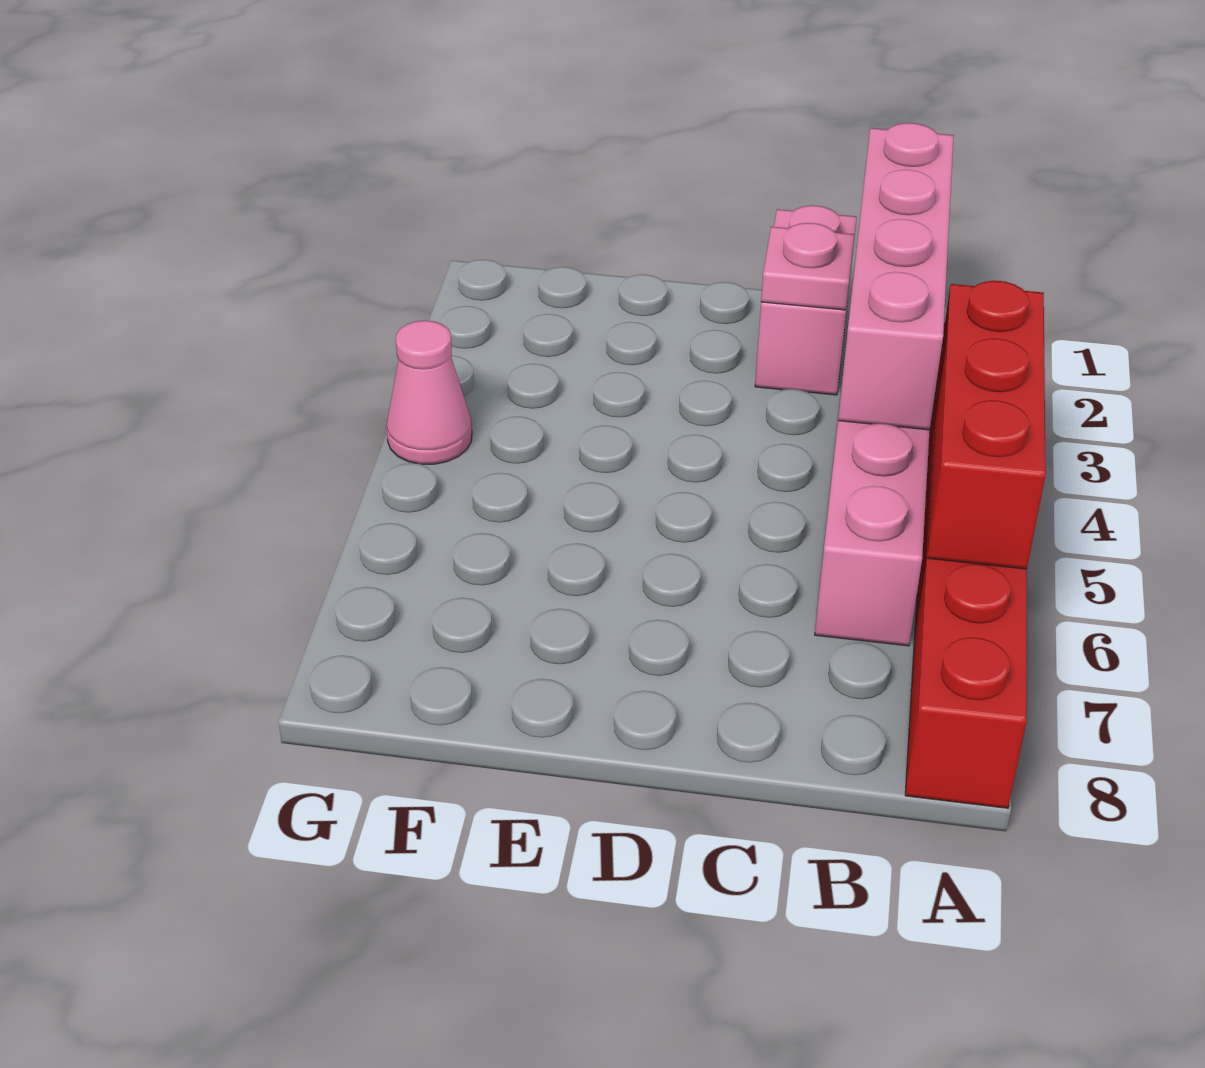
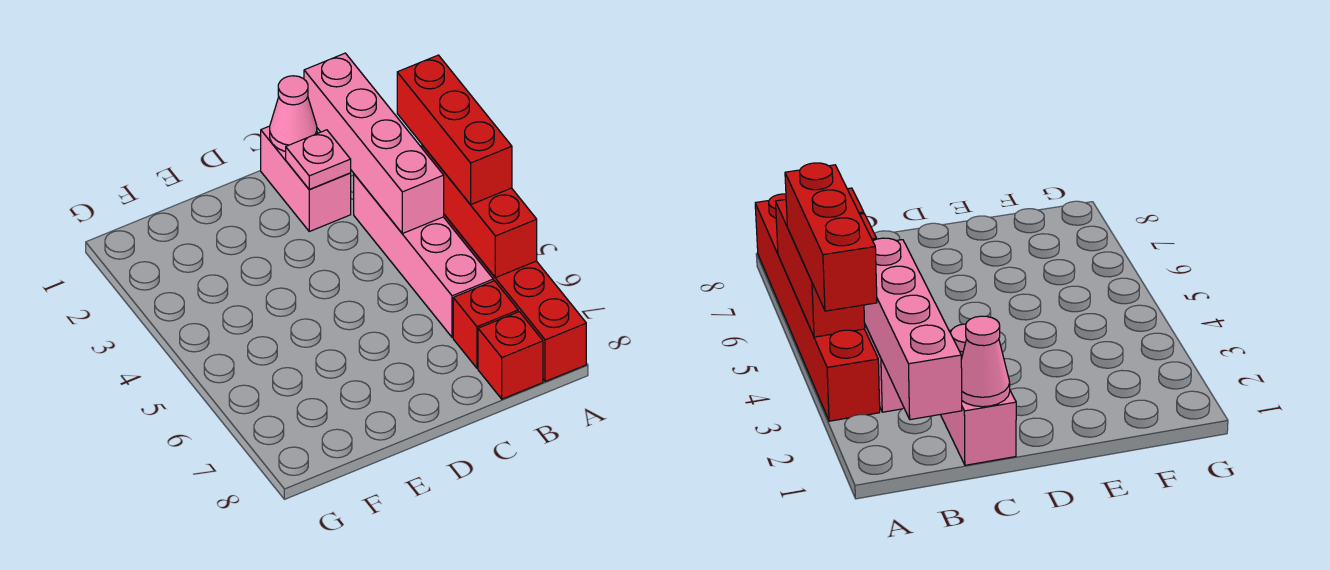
none -> red 1x3 brick [397,55,512,205]
none -> red 1x1 brick [453,281,518,368]
none -> red 1x1 brick [478,312,543,399]
pink 1x1 cone [386,320,472,464] -> pink 1x1 cone moved to [270,76,317,151]

